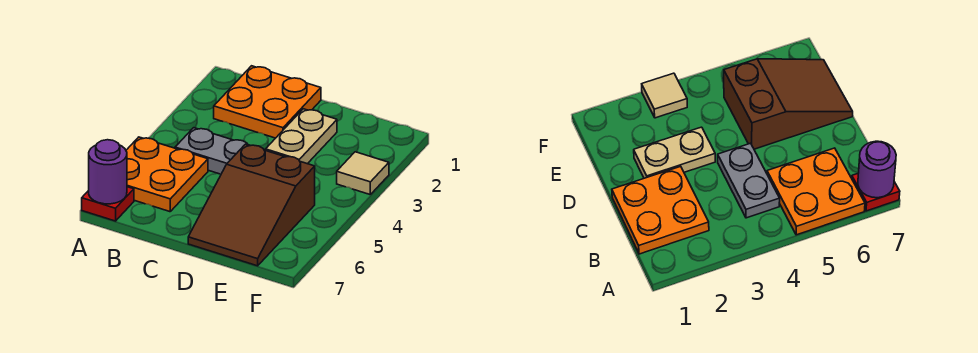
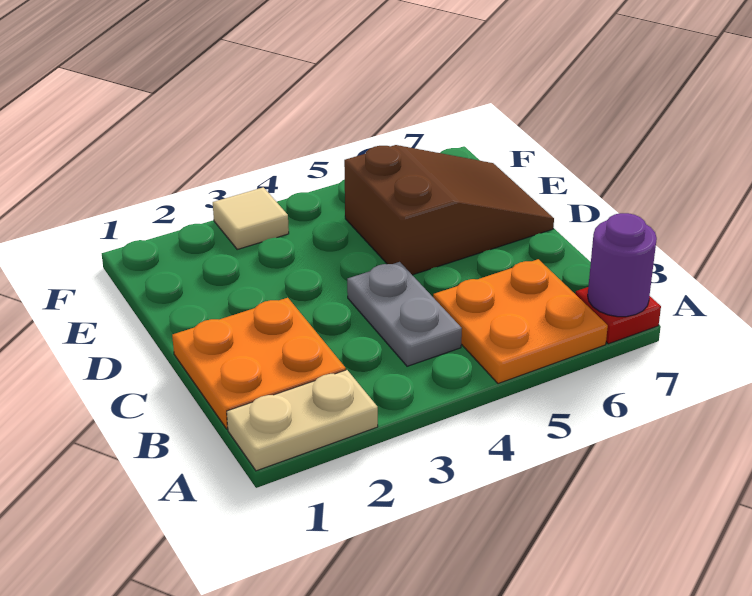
tan 1x2 plate [266,109,337,164] -> tan 1x2 plate moved to [227,370,378,471]

